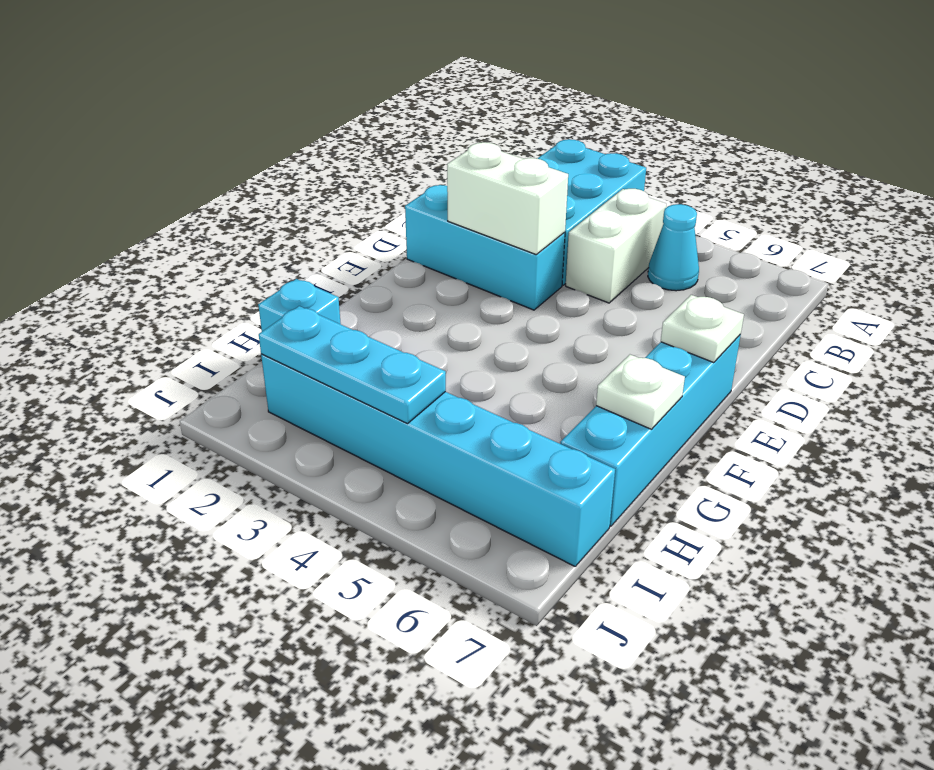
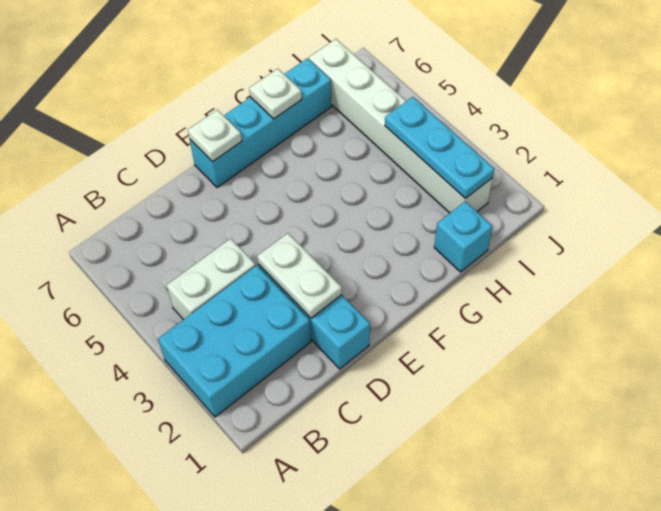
cyan 1x1 cone [648,204,699,291] -> none
white 1x2 brick [447,142,568,254] -> white 1x2 plate [257,233,342,318]
cyan 1x6 brick [261,354,615,566] -> white 1x6 brick [309,39,493,213]

